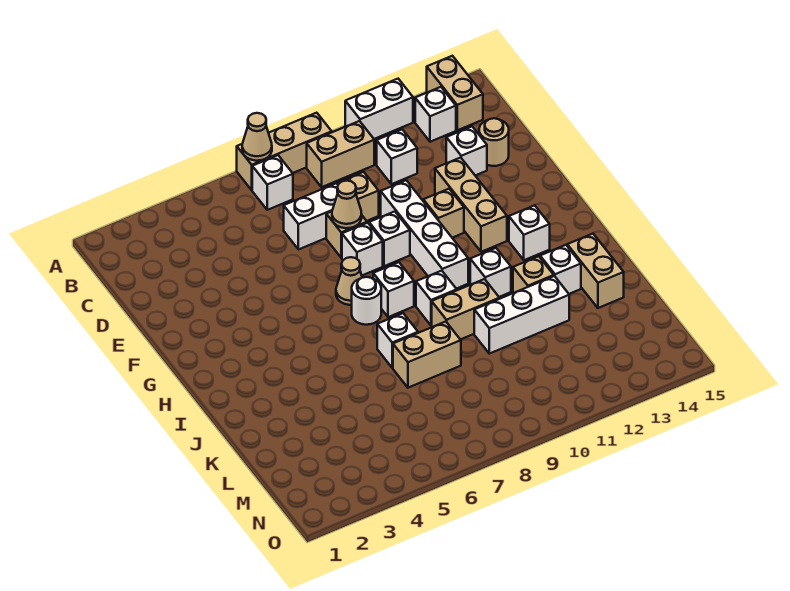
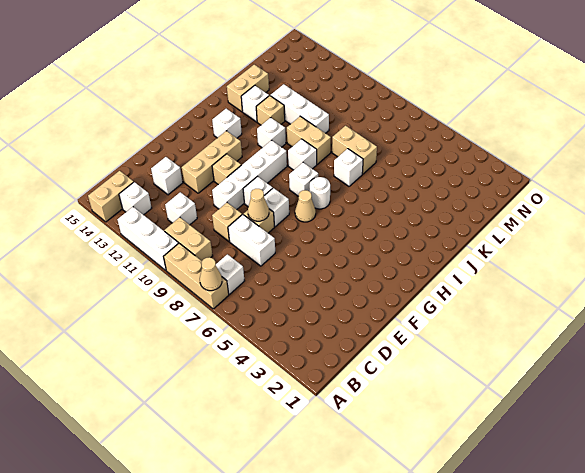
white 1x2 brick [345,79,413,139] -> white 1x3 brick [118,207,179,270]
tan 1x1 round brick [479,118,509,166] -> none

